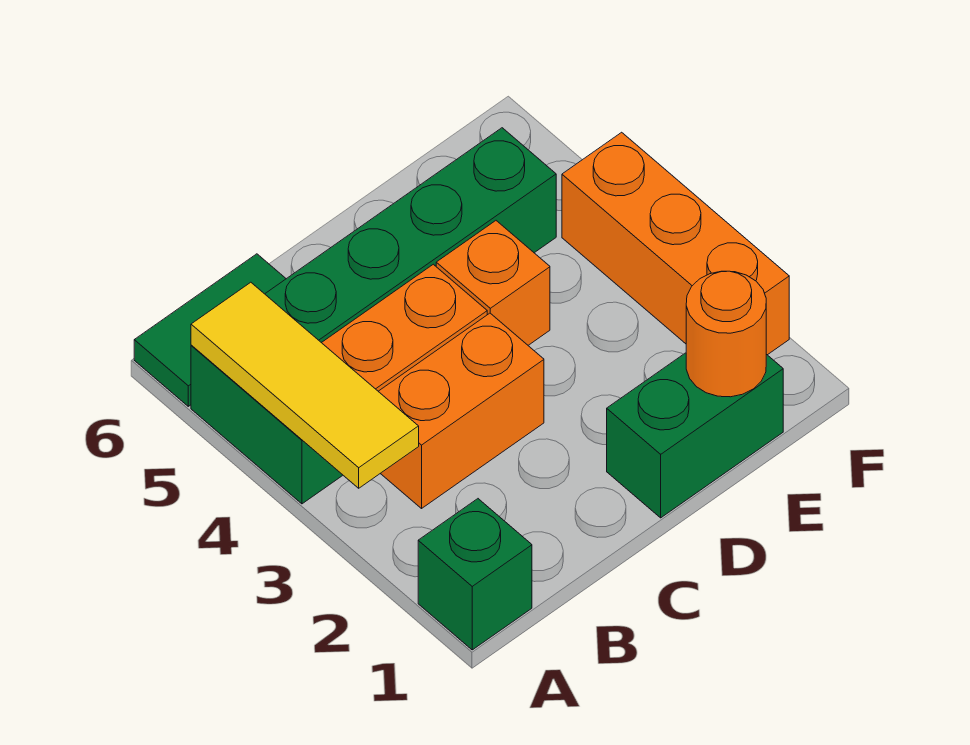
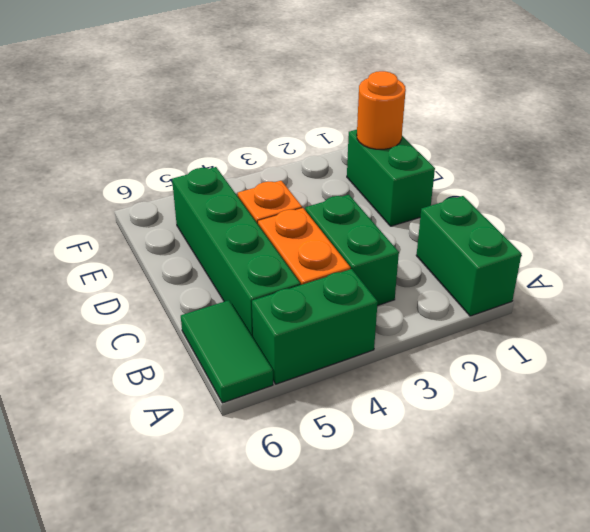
green 1x1 brick [418,499,532,650] -> green 1x2 brick [416,196,521,316]
yellow 1x3 tile [191,282,419,488] -> none
orange 1x2 brick [378,313,544,508] -> green 1x2 brick [305,195,399,306]
orange 1x3 brick [562,132,789,355] -> none

